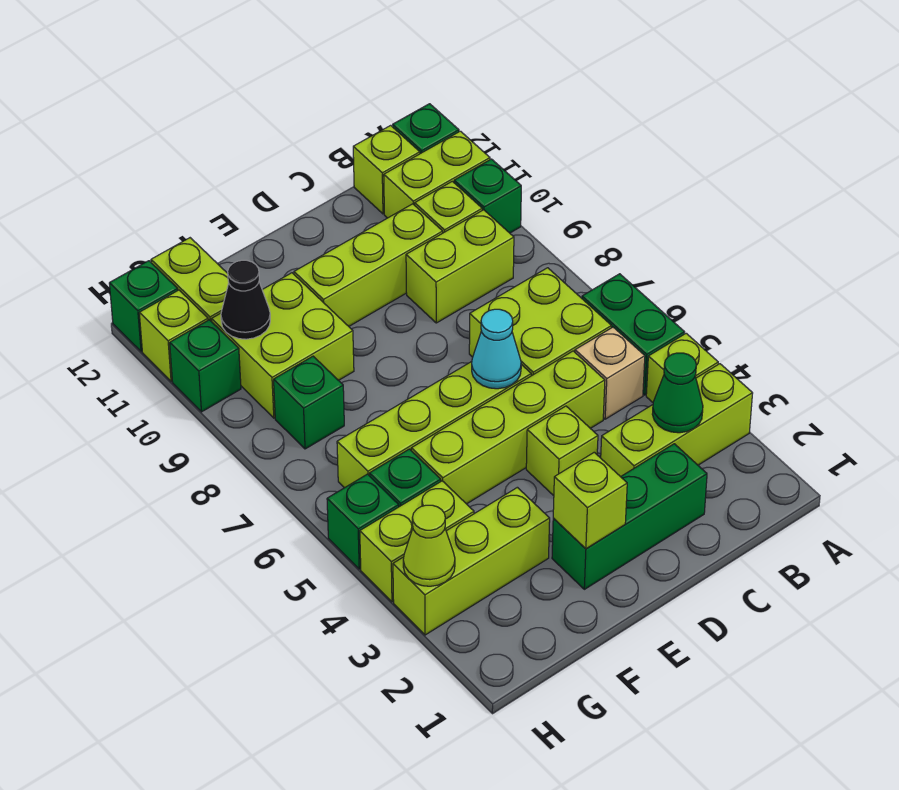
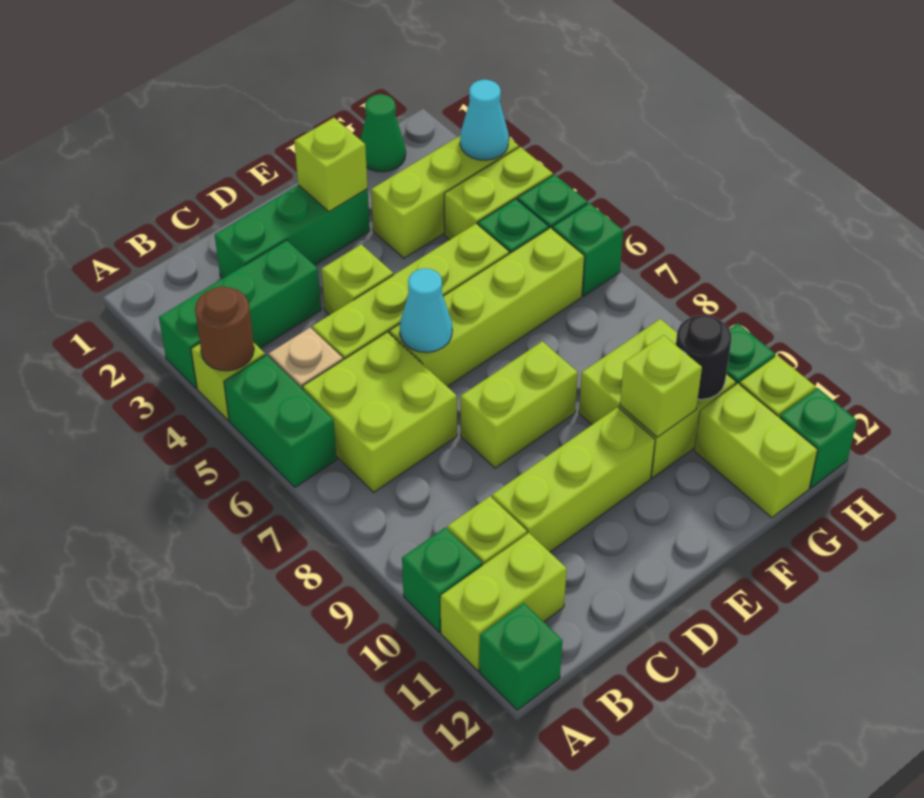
lime 1x3 brick [601,364,753,477] -> green 1x3 brick [159,240,321,388]
none -> brown 1x1 round brick [195,287,254,371]
green 1x1 cone [652,353,703,433] -> green 1x1 cone moved to [360,94,406,172]
lime 1x2 brick [406,210,514,323] -> lime 1x2 brick moved to [461,341,578,468]
lime 1x1 brick [353,125,420,214] -> lime 1x1 brick moved to [620,335,702,437]
green 1x1 brick [274,356,344,449] -> green 1x1 brick moved to [552,203,623,296]
black 1x1 cone [221,260,270,339] -> black 1x1 round brick [676,315,731,400]
lime 1x1 cone [403,505,455,586] -> cyan 1x1 cone [460,80,509,160]

